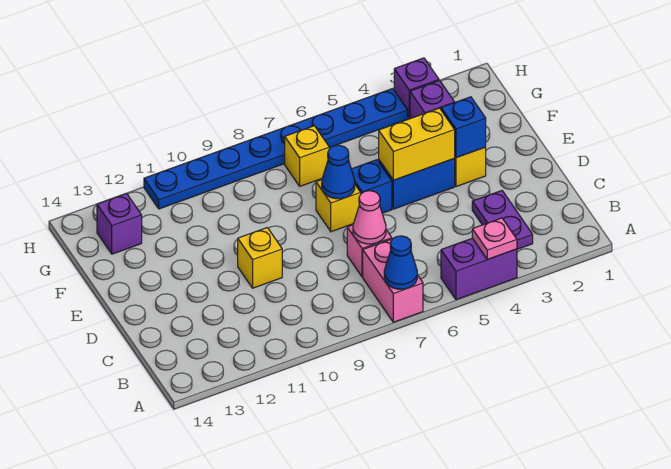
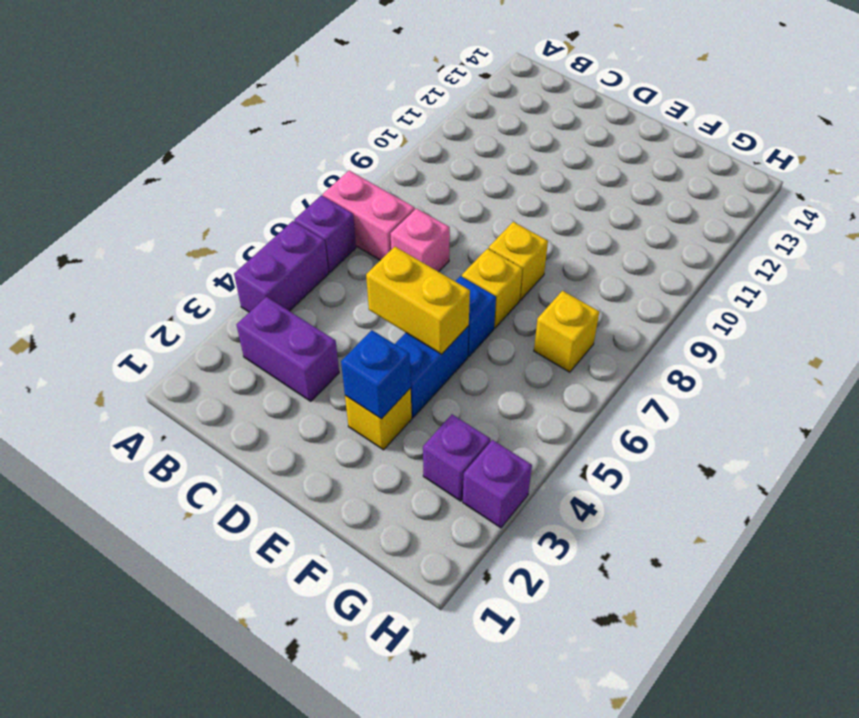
pink 1x1 plate [472,218,517,259] -> none
blue 1x1 cone [384,236,417,289] -> none
purple 1x2 plate [472,191,533,249] -> purple 1x2 brick [237,297,339,401]
pink 1x1 cone [353,191,386,244] -> none
yellow 1x1 brick [238,228,282,288] -> yellow 1x1 brick moved to [489,222,548,300]
yellow 1x2 brick [379,108,455,180] -> yellow 1x2 brick turned to [366,247,470,354]
blue 1x1 cone [322,145,355,199] -> none
purple 1x1 brick [97,193,142,254] -> purple 1x1 brick moved to [294,195,356,272]
blue 1x8 plate [144,89,408,209] -> none

